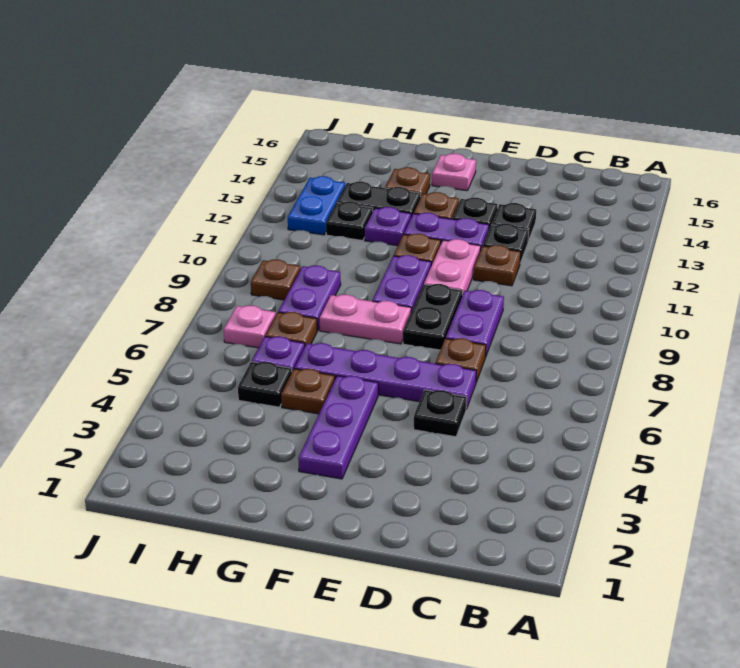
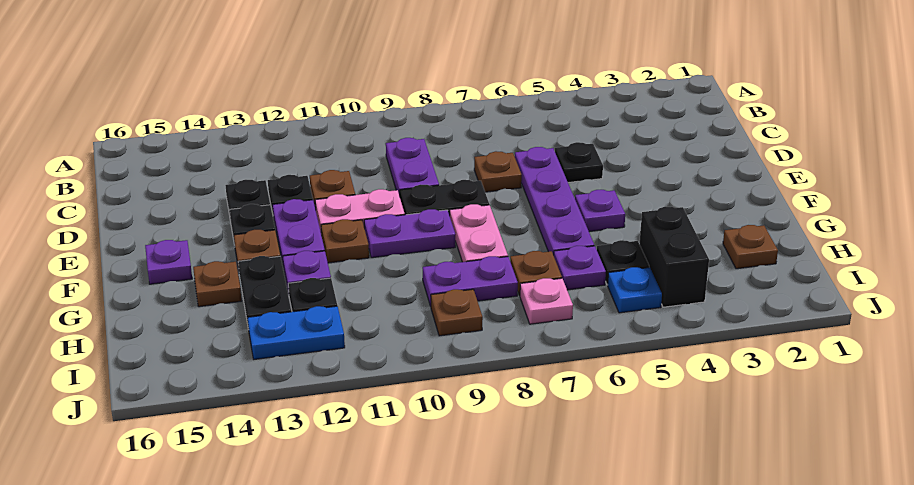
purple 1x2 plate [446,290,504,357] -> purple 1x2 plate turned to [386,138,439,195]
purple 1x3 plate [298,376,378,479] -> purple 1x1 plate [575,190,625,232]
pink 1x1 plate [432,153,476,191] -> purple 1x1 plate [145,240,192,284]
brown 1x1 plate [281,369,335,414] -> brown 1x1 plate moved to [723,225,778,269]
none -> black 1x2 brick [639,206,709,307]
none -> blue 1x1 plate [608,267,662,313]

